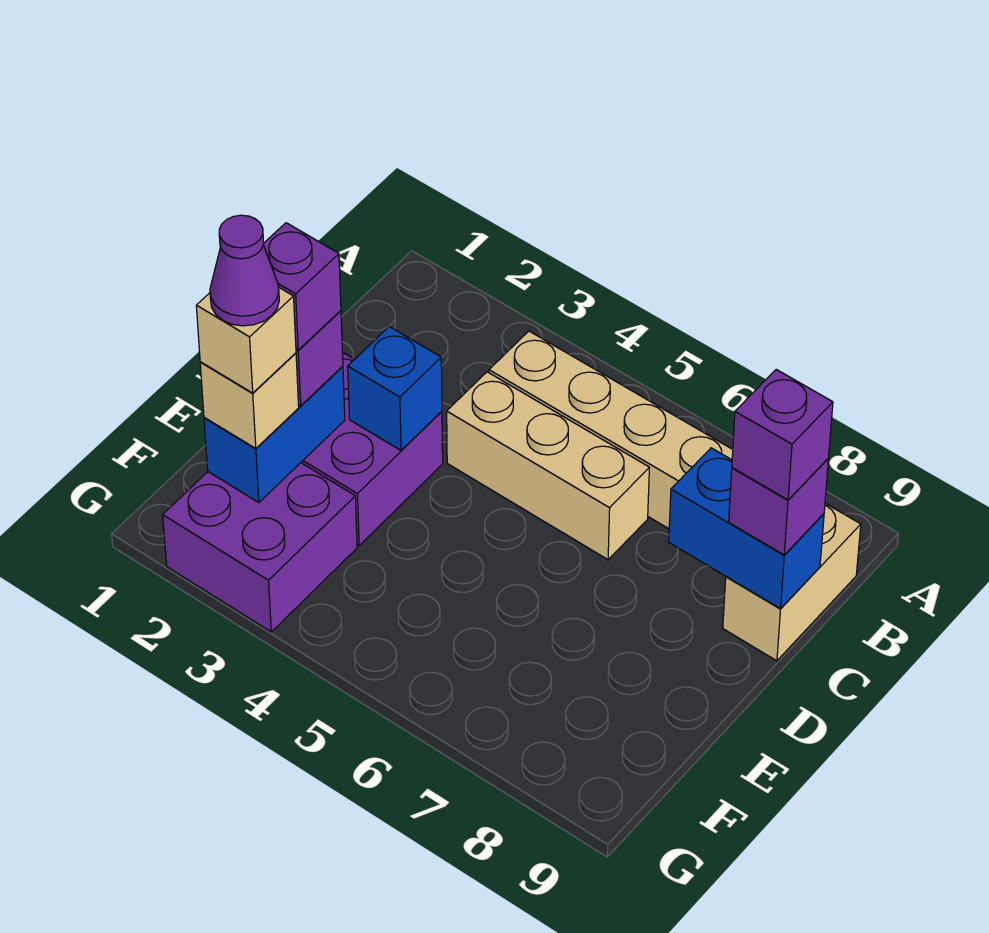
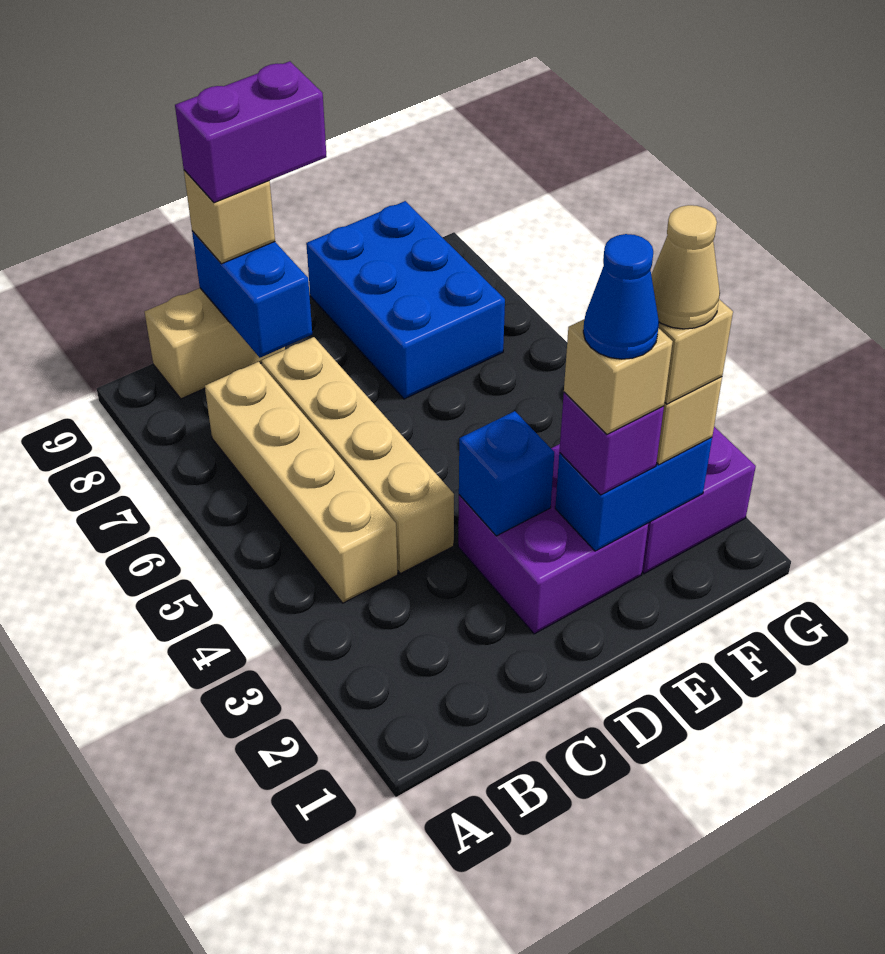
tan 1x3 brick [447,372,649,560] -> tan 1x4 brick [262,337,454,574]
purple 1x1 brick [729,459,828,555] -> tan 1x1 brick [184,170,275,264]
purple 1x1 brick [732,370,833,500] -> purple 1x2 brick [175,61,327,203]
purple 1x1 brick [263,223,341,350] -> tan 1x1 brick [564,320,673,434]
none -> blue 1x1 cone [583,234,659,359]
none -> blue 2x3 brick [306,201,505,399]
purple 1x1 cone [210,215,279,326] -> tan 1x1 cone [651,205,720,329]

